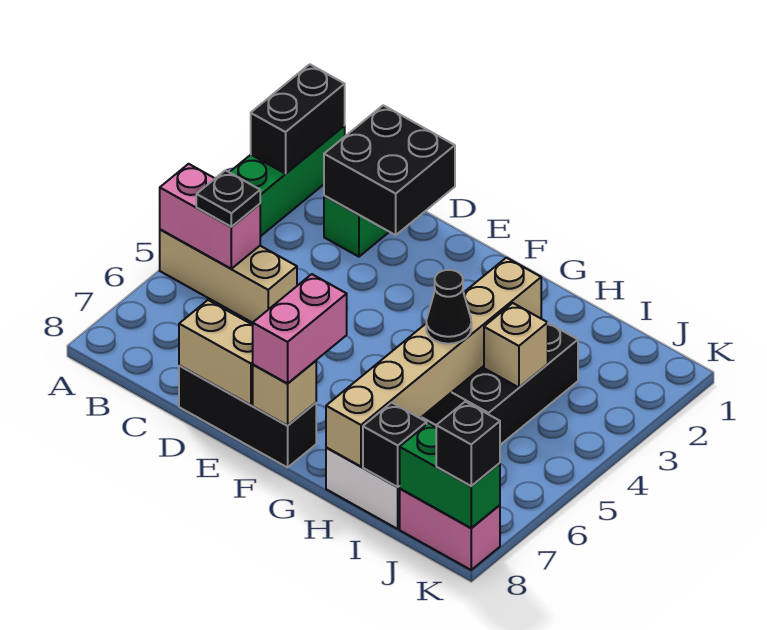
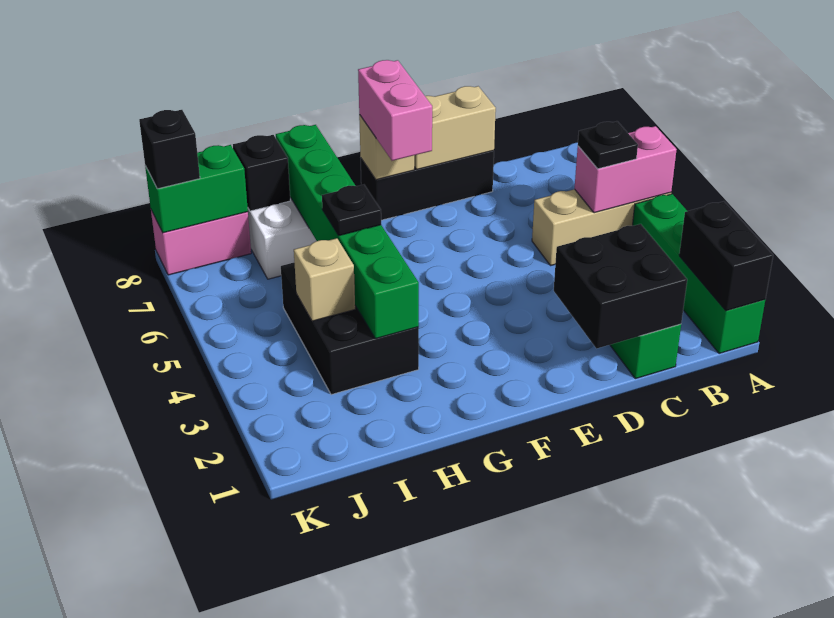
tan 1x6 brick [326,258,541,466] -> green 1x6 brick [276,125,419,339]
black 1x1 cone [426,270,471,344] -> black 1x1 plate [322,185,381,236]

